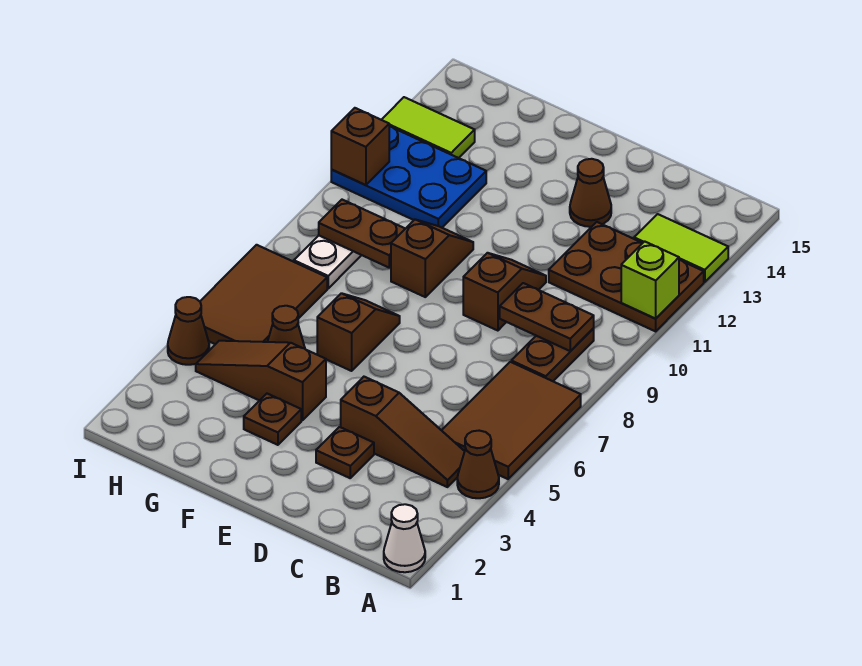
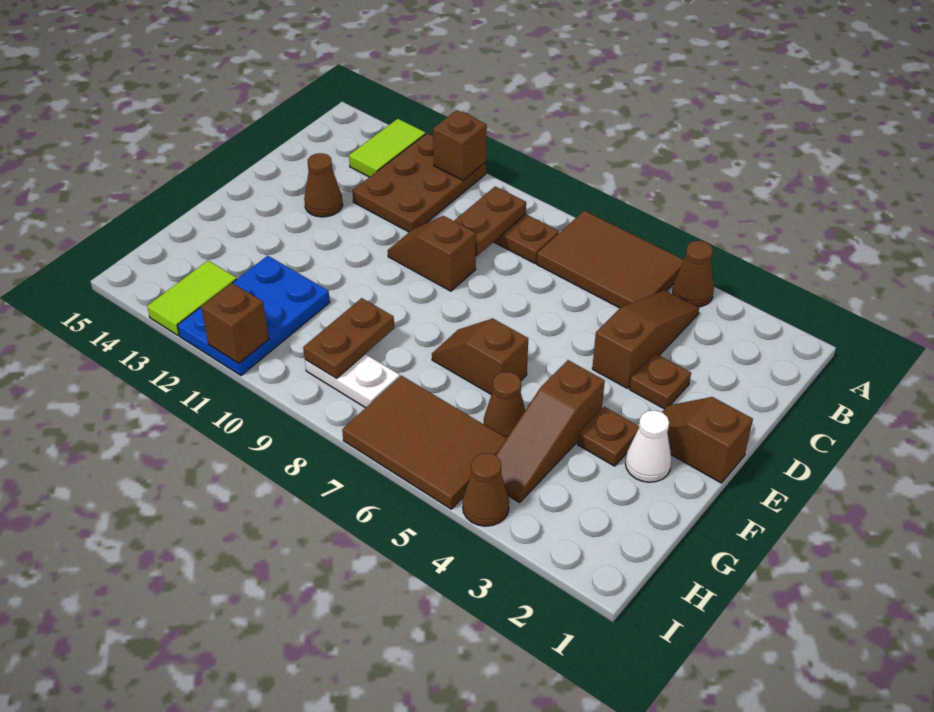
white 1x1 cone [384,504,425,572] -> white 1x1 cone moved to [625,410,672,482]
lime 1x1 brick [621,241,679,319] -> brown 1x1 brick [433,110,487,180]
brown 1x2 slope [391,220,473,297] -> brown 1x2 slope moved to [662,397,753,483]

